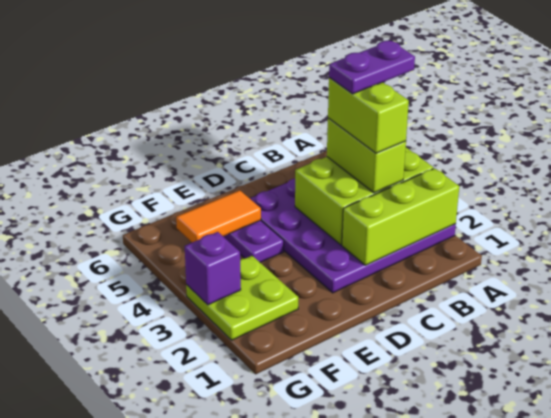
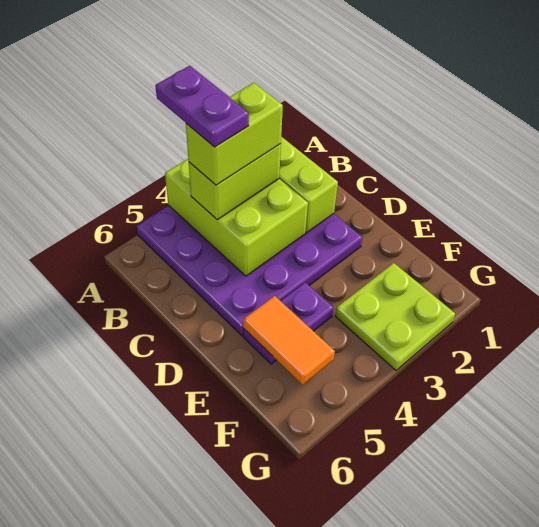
purple 1x1 brick [185,232,241,305] -> none

